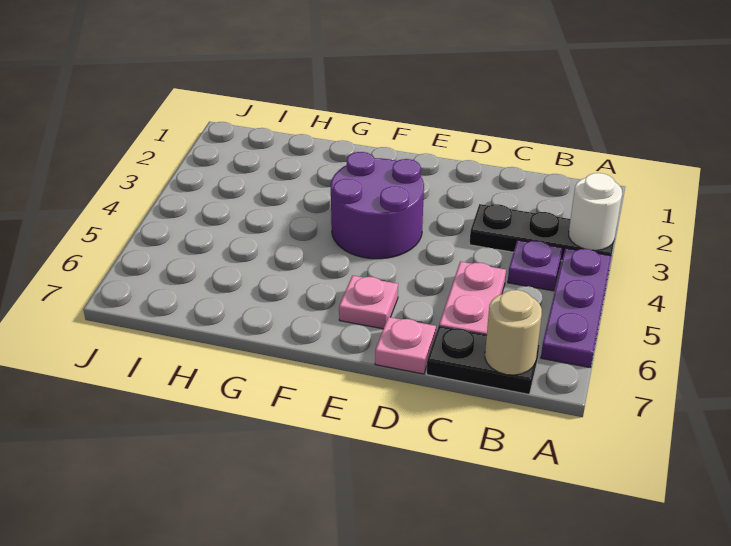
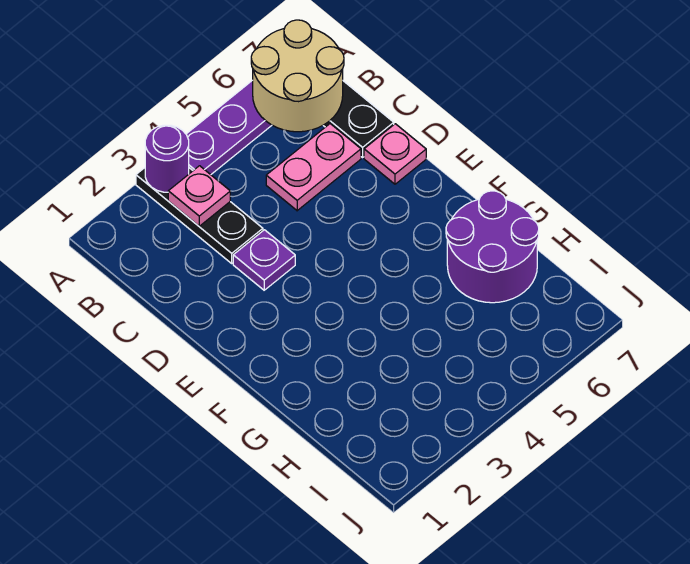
white 1x1 round brick [569,173,622,250] -> purple 1x1 round brick [145,125,189,192]
purple 1x1 plate [508,240,563,291] -> purple 1x1 plate moved to [233,230,295,290]
tan 1x1 round brick [485,290,542,375] -> tan 2x2 round brick [251,20,344,132]
purple 2x2 round brick [331,152,424,259] -> purple 2x2 round brick moved to [446,191,539,303]
pink 1x1 plate [339,275,398,329] -> pink 1x1 plate moved to [168,166,230,226]

